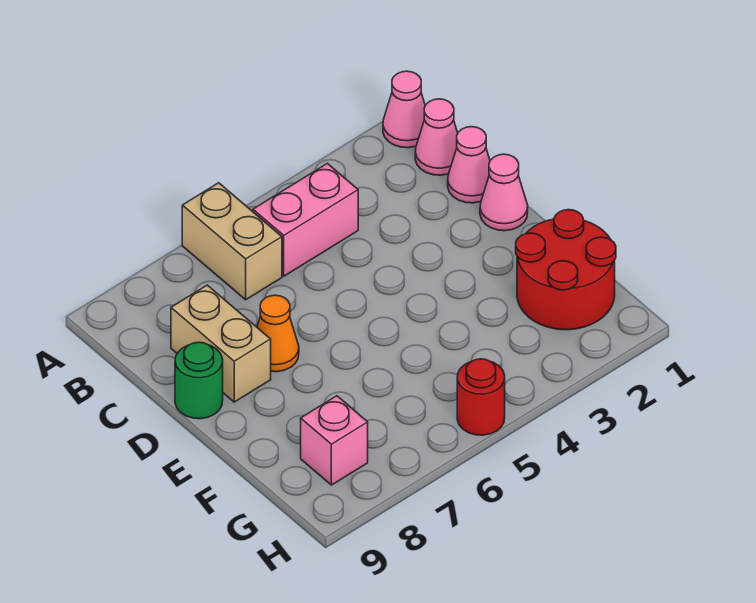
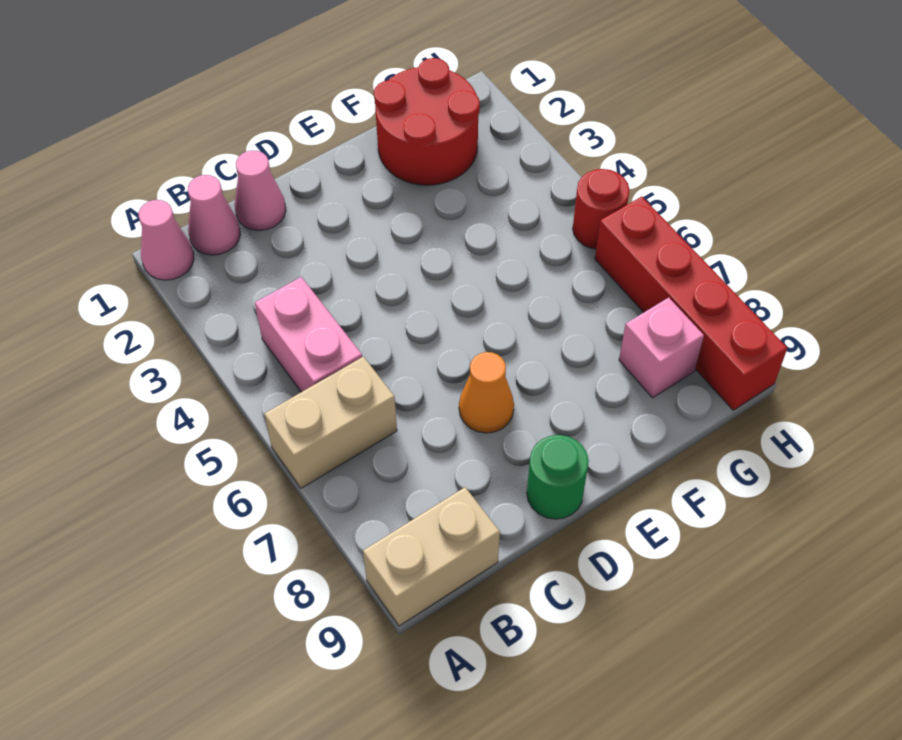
tan 1x2 brick [171,285,271,402] -> tan 1x2 brick moved to [363,487,500,626]
pink 1x1 cone [480,154,528,231] -> none
none -> red 1x4 brick [595,197,787,410]

